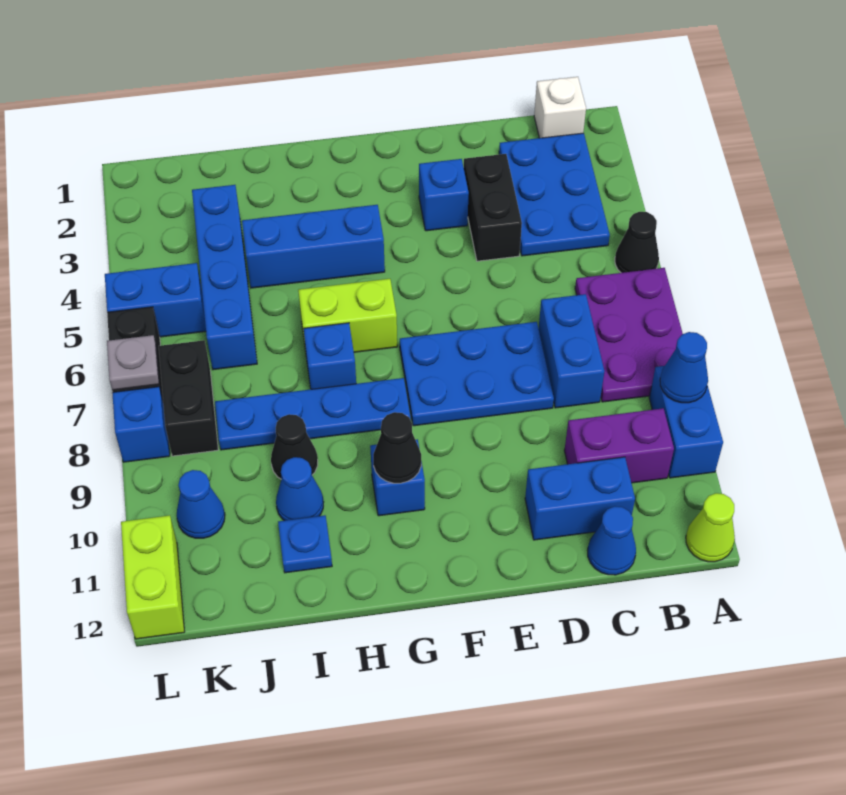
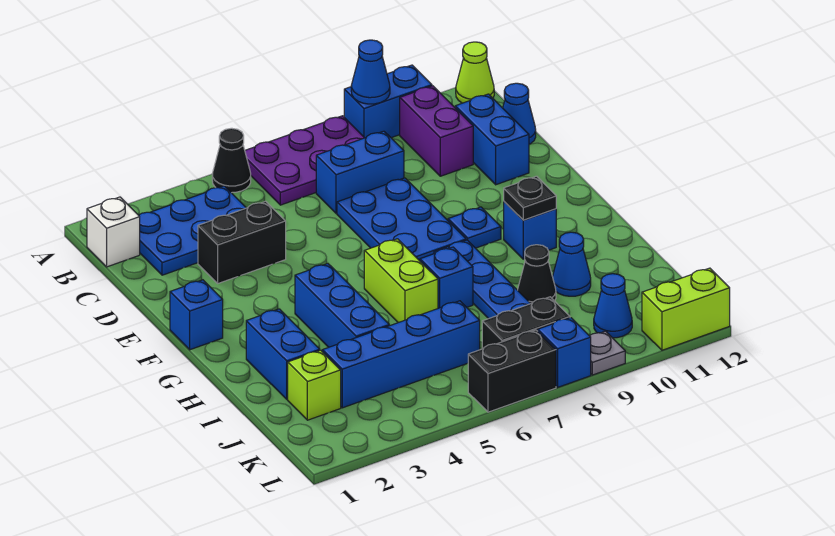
blue 1x1 brick [419,159,469,231] -> blue 1x1 brick moved to [170,280,223,350]
black 1x1 cone [373,412,421,483] -> black 1x1 plate [504,176,556,220]
blue 1x1 plate [278,515,332,573] -> blue 1x1 plate moved to [448,207,501,248]
none -> lime 1x1 brick [288,350,341,420]
blue 1x2 brick [105,263,206,337] -> blue 1x2 brick moved to [246,309,320,399]
grey 1x1 plate [107,335,159,390] -> grey 1x1 plate moved to [590,331,625,375]

